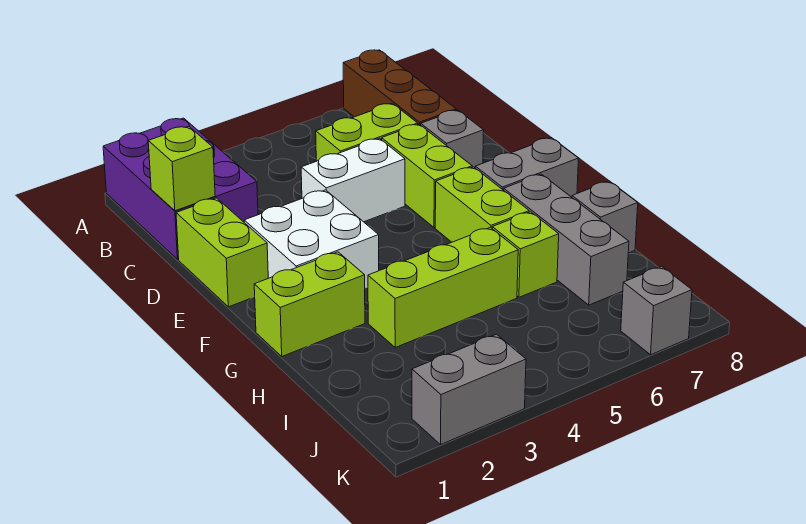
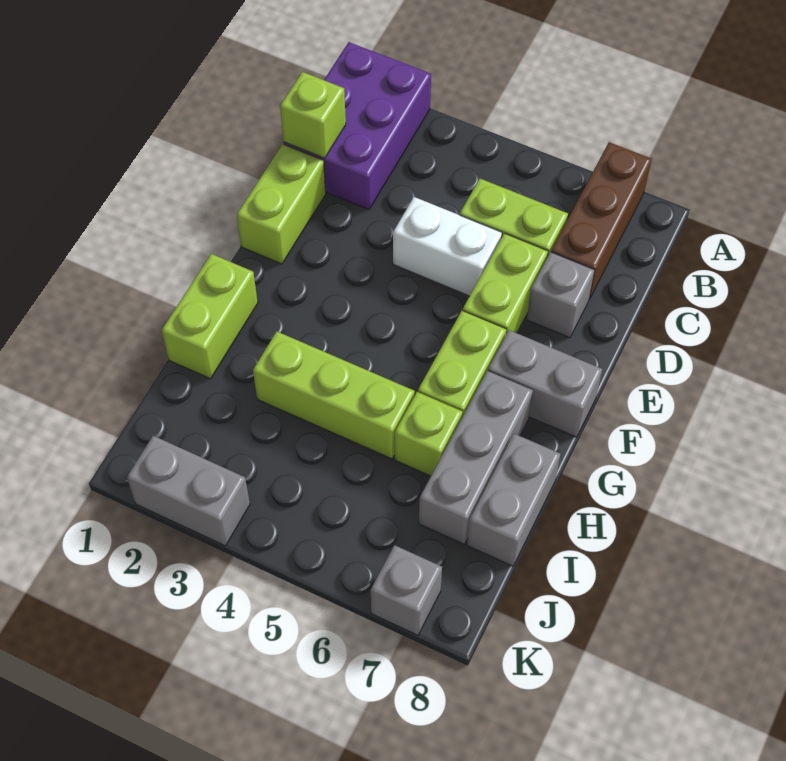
white 2x2 brick [244,190,379,288] -> none
lime 1x2 brick [254,252,365,356] -> lime 1x2 brick turned to [162,254,258,379]
grey 1x1 brick [572,181,638,253] -> grey 1x2 brick [467,434,560,566]

